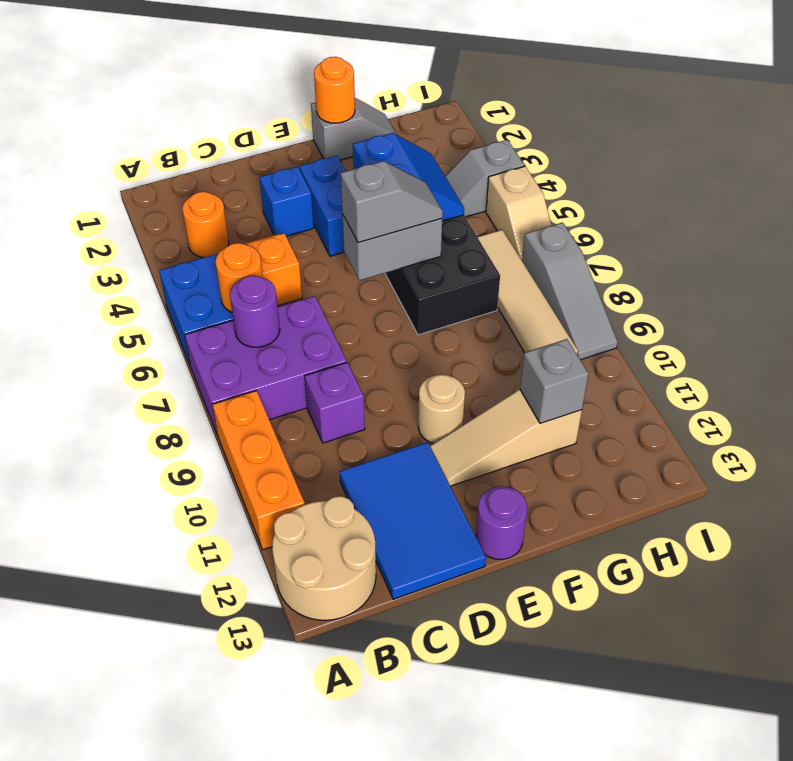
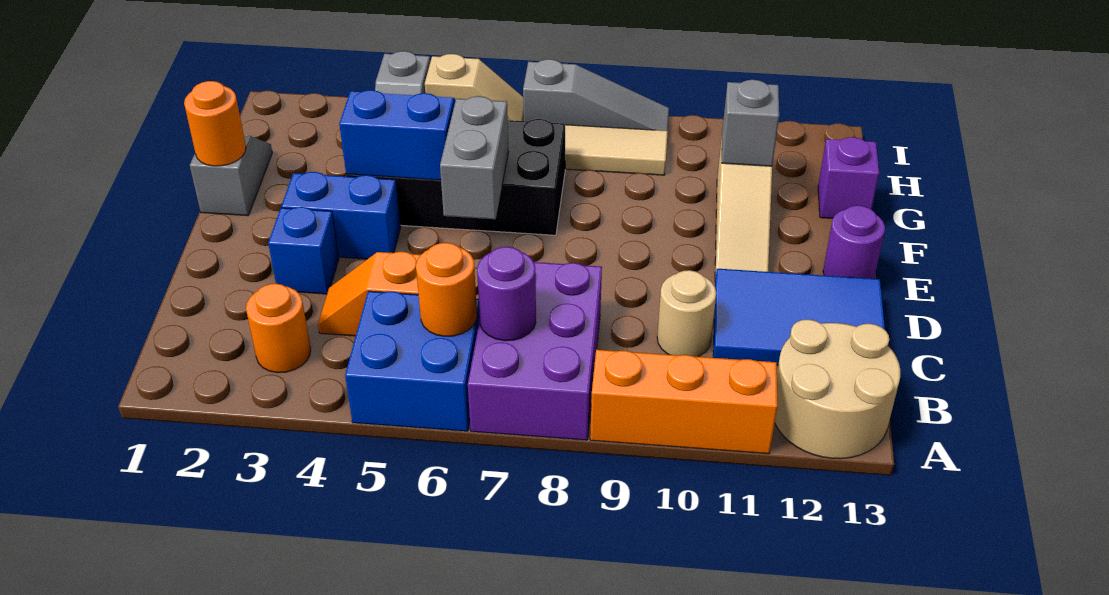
purple 1x1 brick [305,363,365,443] -> purple 1x1 brick moved to [818,137,879,218]
grey 1x2 slope [341,161,443,243] -> none
tan 1x1 round brick [418,374,465,444] -> tan 1x1 round brick moved to [657,270,716,357]

